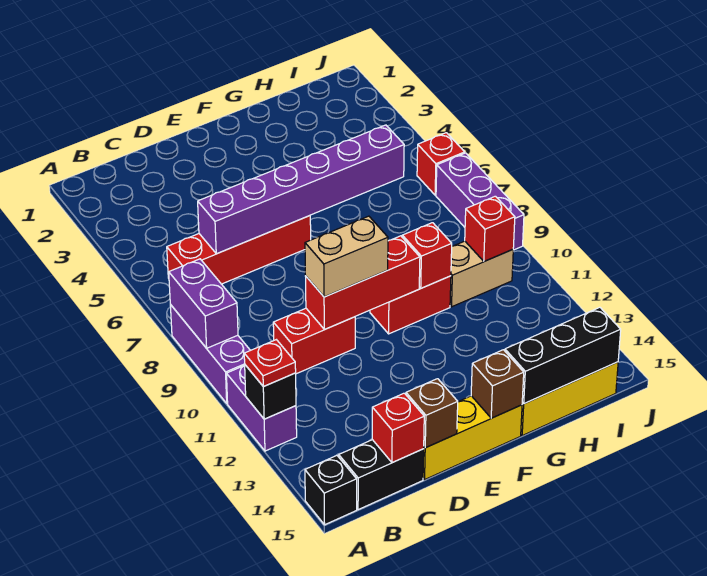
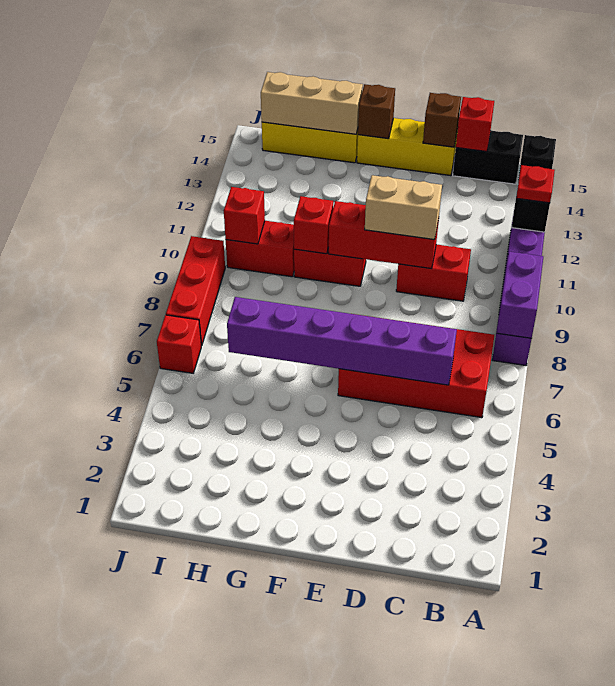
red 1x4 brick [167,216,311,284] -> red 2x4 brick [338,318,494,418]
black 1x3 brick [505,307,621,404] -> tan 1x3 brick [261,72,363,134]
tan 1x2 brick [450,241,513,307] -> red 1x2 brick [226,221,294,277]
purple 1x3 brick [436,153,524,250] -> red 1x3 brick [166,236,225,346]

